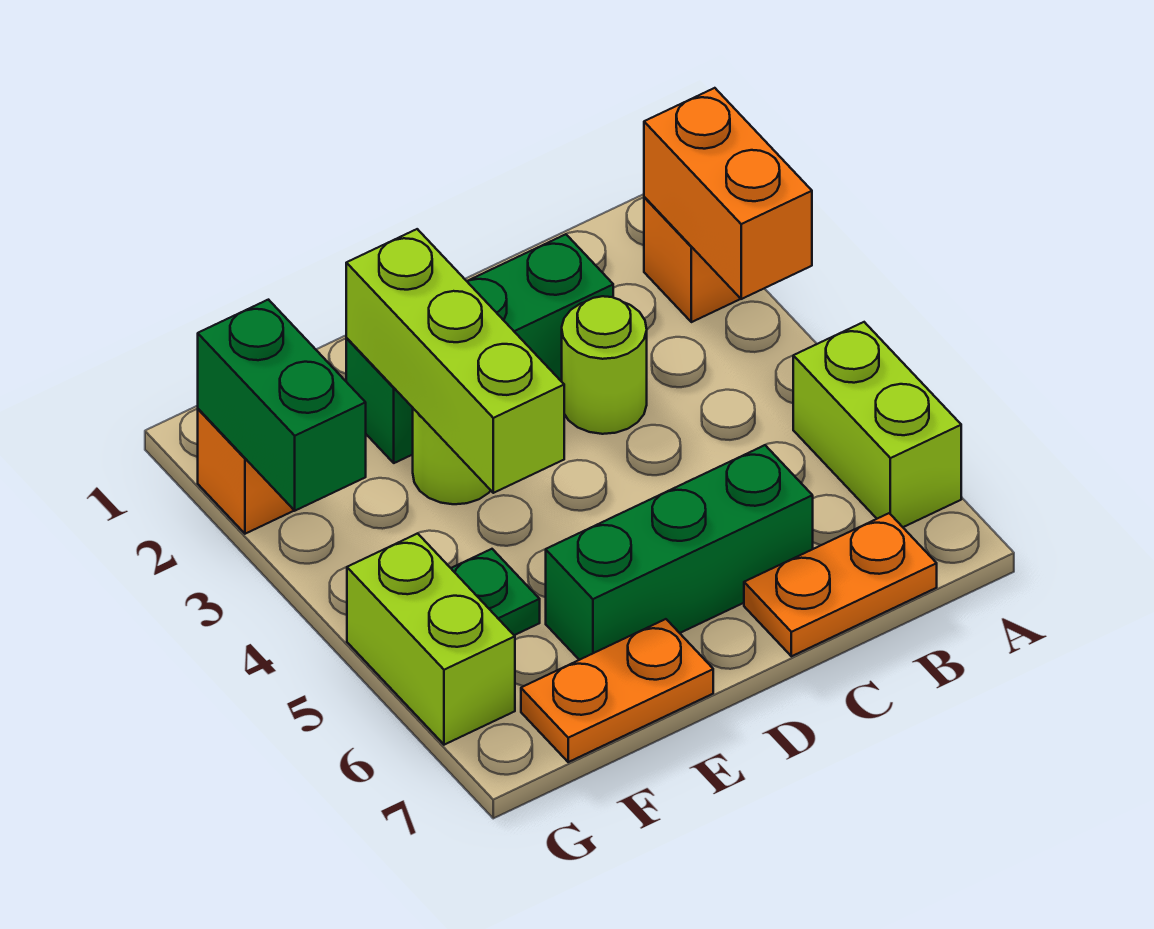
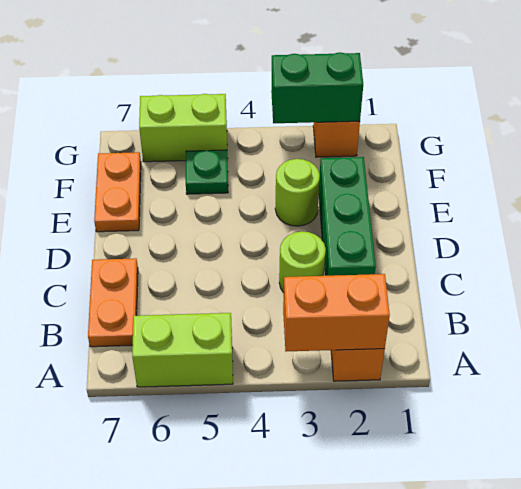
green 1x3 brick [546,445,813,660] -> none
lime 1x3 brick [346,229,564,493] -> none

